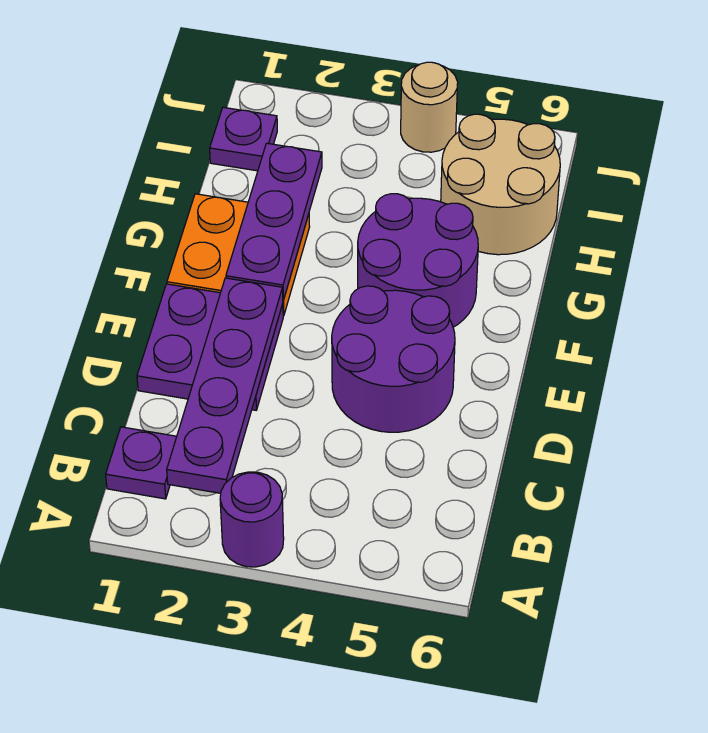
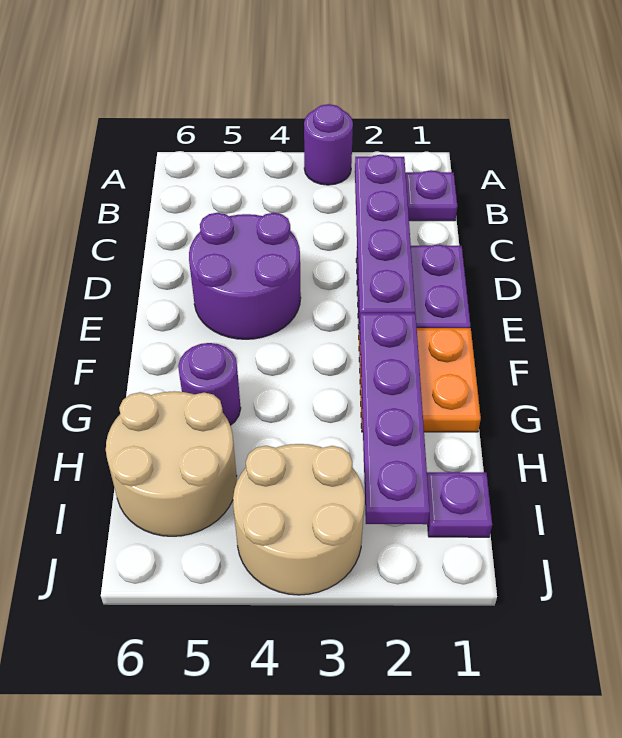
purple 1x3 plate [226,143,322,300] -> purple 1x4 plate [360,313,430,524]
purple 2x2 round brick [358,194,478,327] -> purple 1x1 round brick [178,343,241,425]
tan 1x1 round brick [401,62,458,152] -> tan 2x2 round brick [233,444,365,595]

